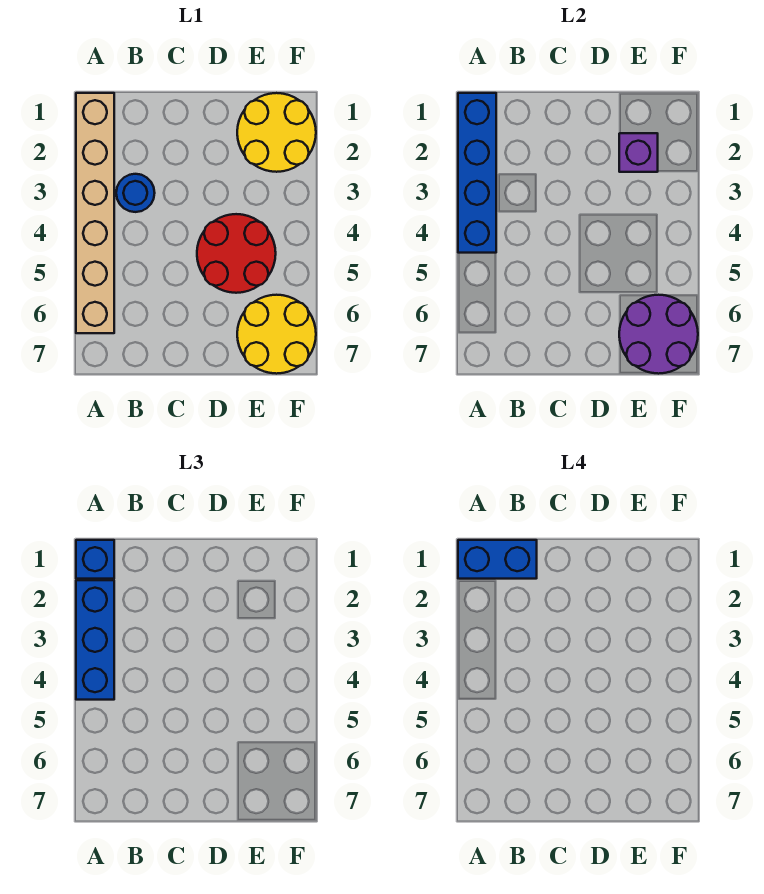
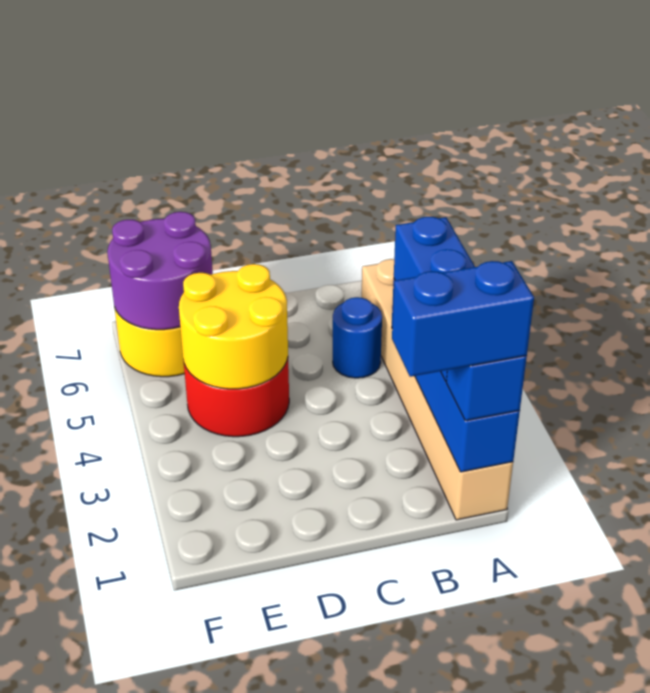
blue 1x1 round brick [116,174,155,212] -> blue 1x1 round brick moved to [333,297,382,378]
yellow 2x2 round brick [237,93,316,172] -> yellow 2x2 round brick moved to [179,264,288,389]
purple 1x1 brick [619,133,658,172] -> none

